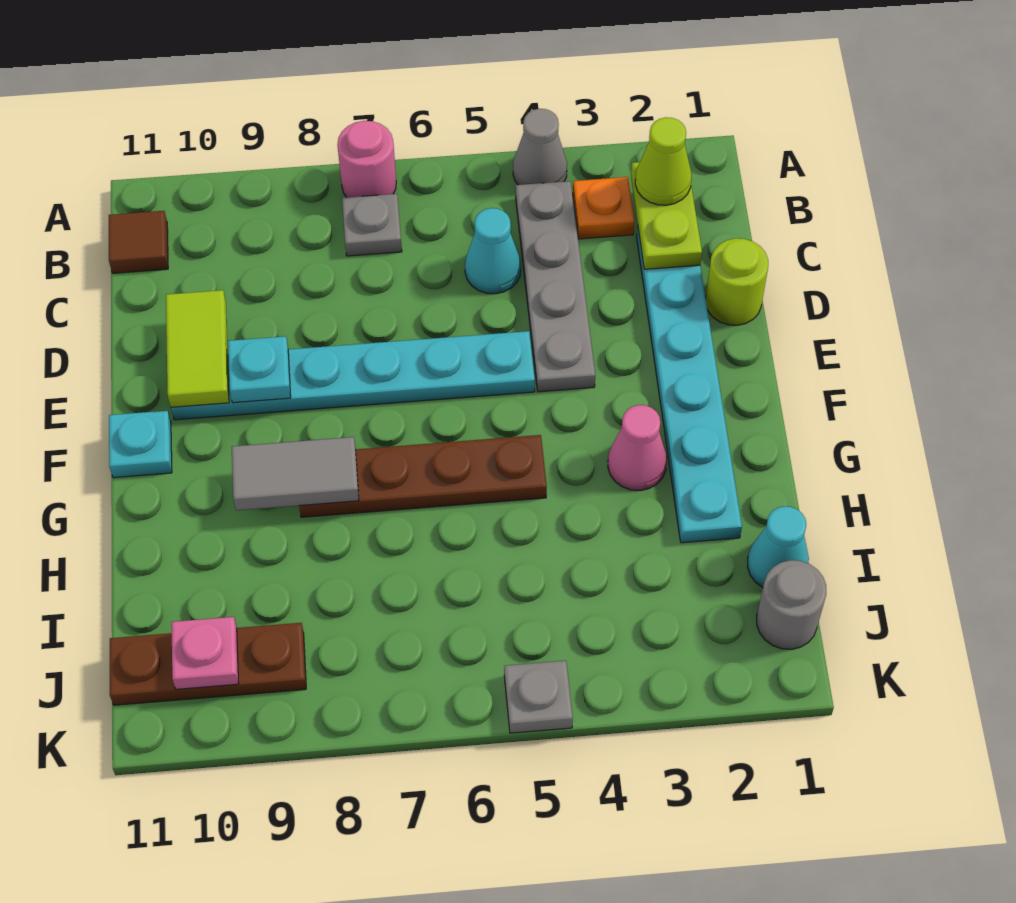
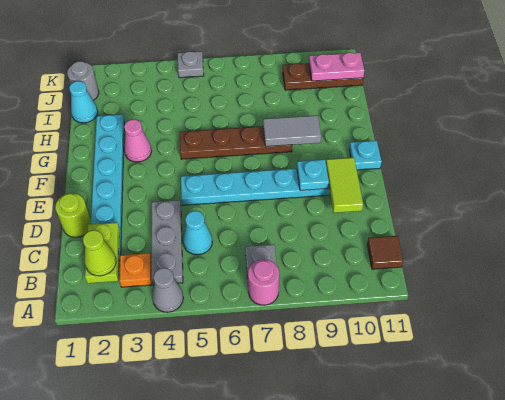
grey 1x4 plate [516,181,595,392] -> grey 1x3 plate [152,200,183,285]
pink 1x1 plate [171,617,239,689] -> pink 1x2 plate [309,52,364,81]

